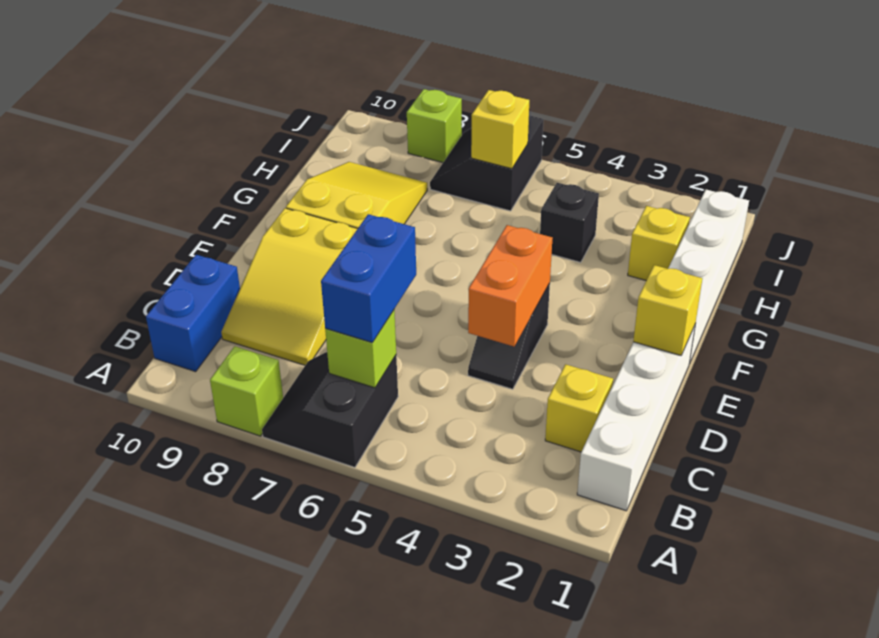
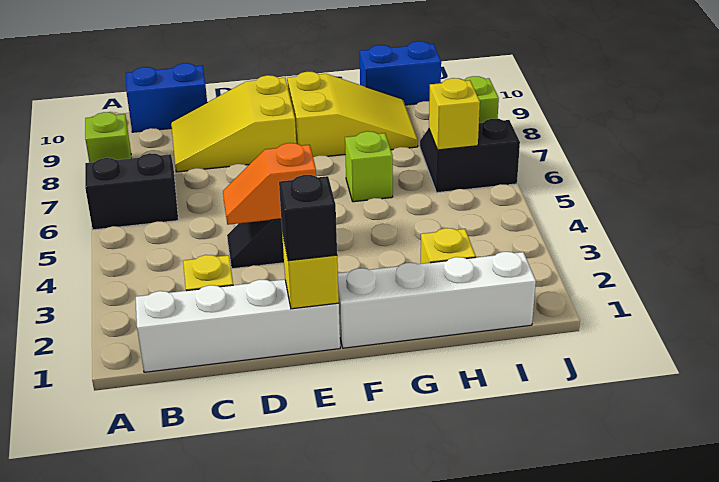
lime 1x1 brick [325,310,396,388] -> lime 1x1 brick moved to [345,131,393,202]
blue 1x2 brick [321,214,416,342] -> blue 1x2 brick moved to [360,41,441,105]
orange 1x2 brick [468,225,552,346] -> orange 1x2 slope [223,143,316,225]
black 1x1 brick [540,183,599,263] -> black 1x1 brick moved to [279,175,337,261]

